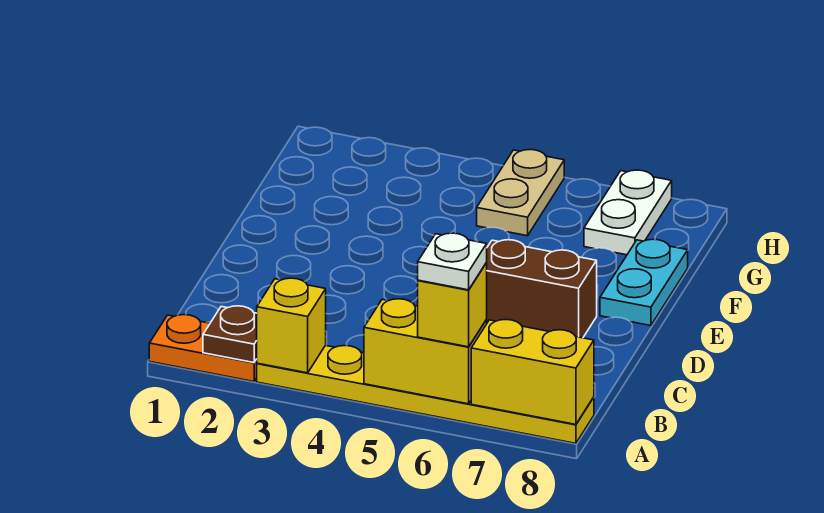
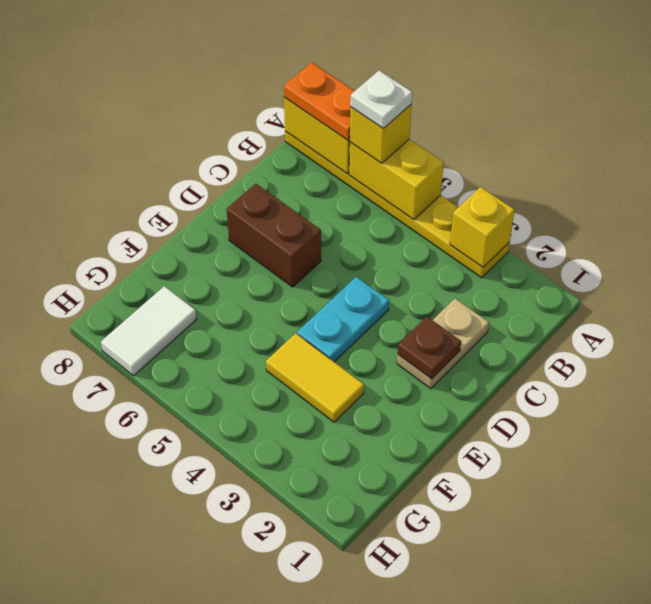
orange 1x2 plate [149,315,257,382] -> orange 1x2 plate moved to [284,62,354,140]
brown 1x1 plate [203,306,257,363] -> brown 1x1 plate moved to [398,317,461,379]
cyan 1x2 plate [600,239,688,326] -> cyan 1x2 plate moved to [297,277,389,362]
none -> yellow 1x2 tile [266,333,364,422]
tan 1x2 plate [477,150,564,236] -> tan 1x2 plate moved to [397,299,489,389]
white 1x2 plate [584,170,672,255] -> white 1x2 tile [101,286,196,376]

